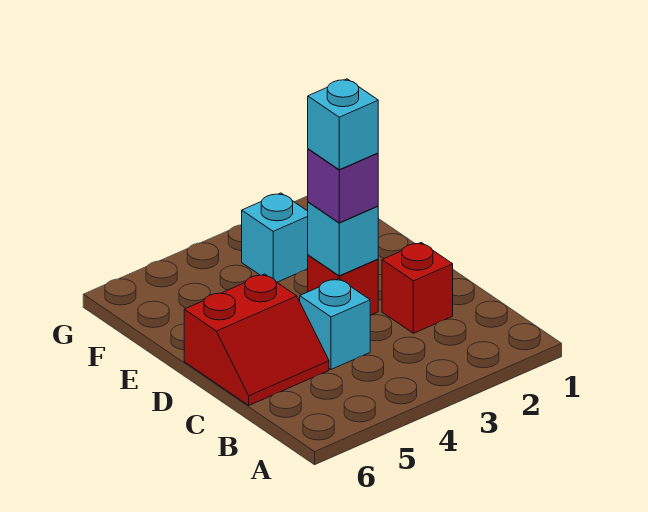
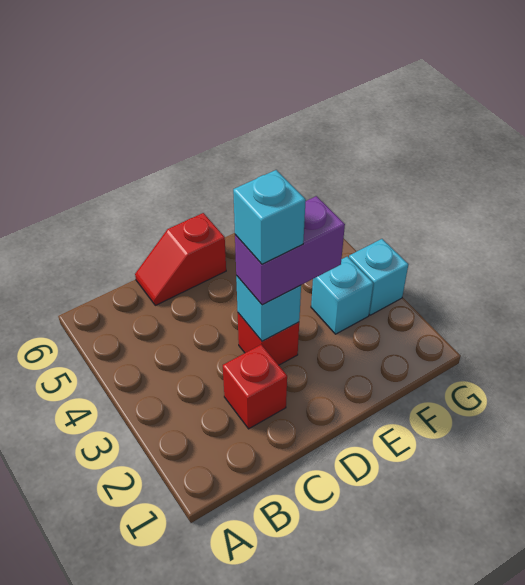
cyan 1x1 brick [300,279,370,369] -> cyan 1x1 brick moved to [349,239,408,315]
red 2x2 slope [184,274,329,405] -> red 1x2 slope [135,213,226,305]
purple 1x1 brick [308,149,378,223] -> purple 1x2 brick [235,196,345,305]

